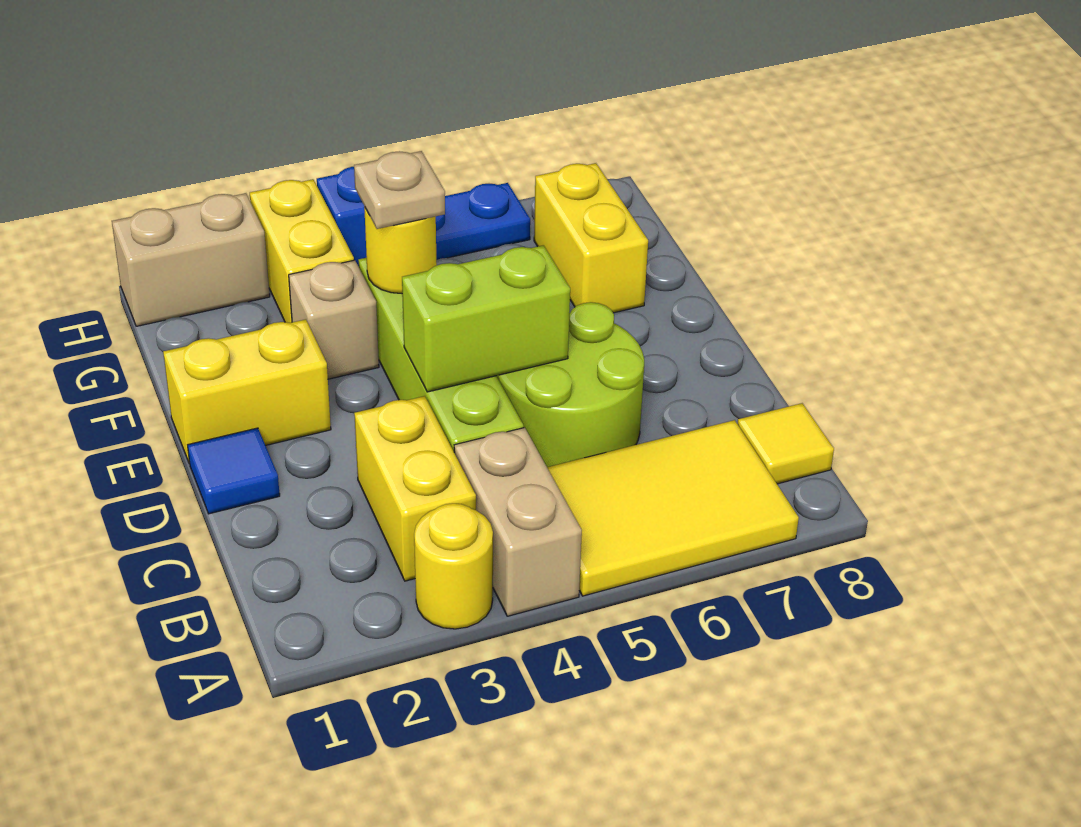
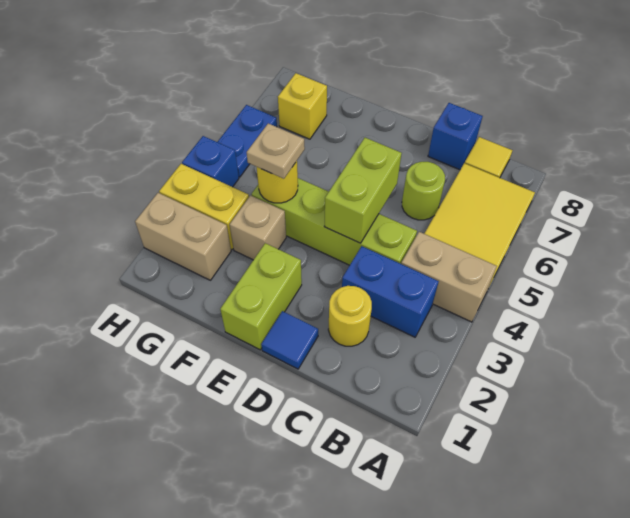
yellow 1x1 round brick [414,503,493,629] -> yellow 1x1 round brick moved to [328,286,372,346]
yellow 1x2 brick [354,396,476,581] -> blue 1x2 brick [342,246,439,337]
lime 2x2 round brick [497,302,644,467] -> lime 1x1 round brick [402,162,445,220]
none -> blue 1x1 brick [428,103,483,170]
yellow 1x2 brick [163,319,331,464] -> lime 1x2 brick [220,243,302,350]
yellow 1x2 brick [534,163,648,313] -> yellow 1x1 brick [278,73,327,139]
tan 1x2 brick [112,193,270,326] -> tan 1x2 brick turned to [135,193,231,280]

